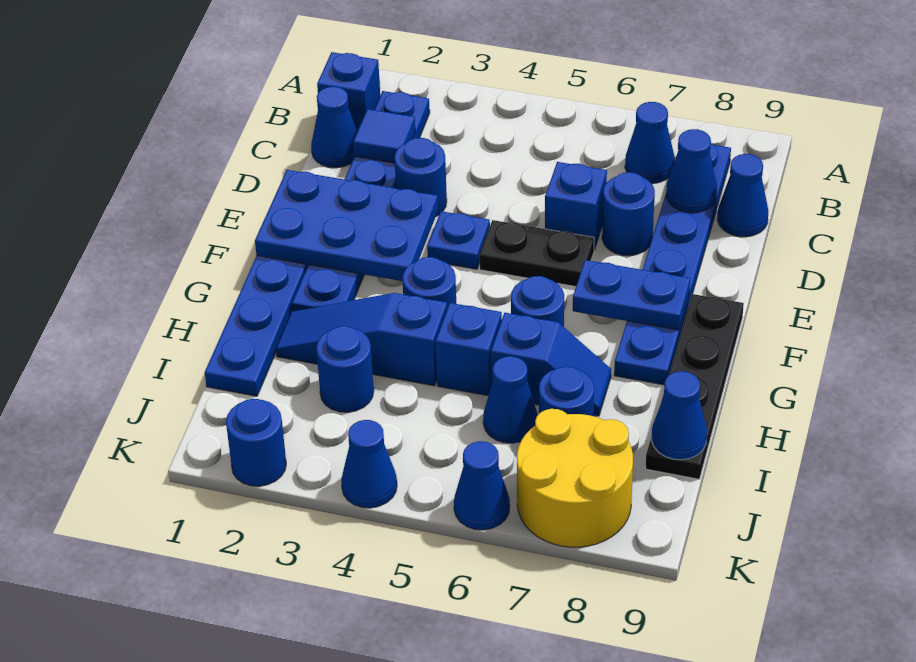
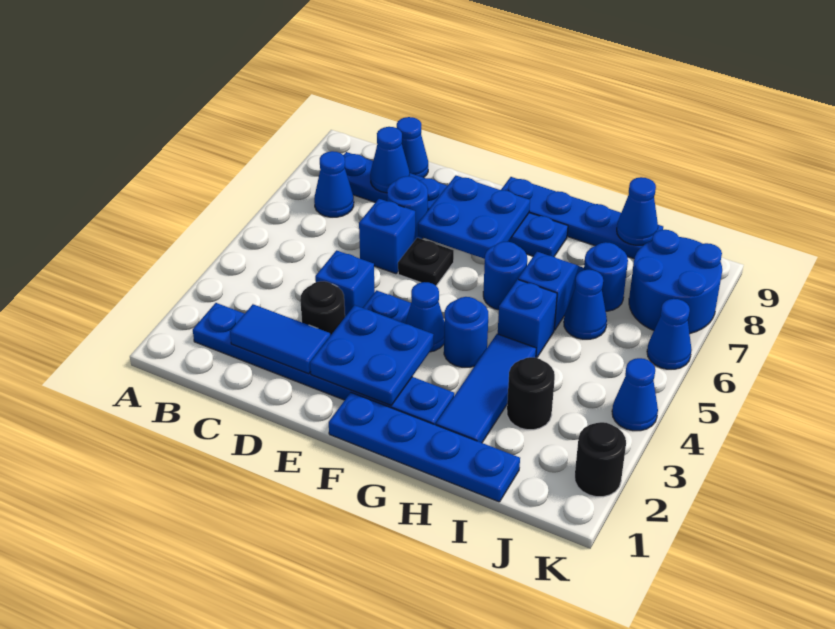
blue 1x1 brick [317,52,380,132] -> blue 1x1 brick moved to [315,250,375,317]
blue 1x1 cone [311,87,357,168] -> blue 1x1 cone moved to [405,282,444,352]
blue 1x1 tile [353,109,415,163] -> blue 1x2 tile [230,304,330,374]
blue 1x1 round brick [394,138,447,216] -> black 1x1 round brick [300,281,345,336]
blue 2x3 plate [255,170,438,281] -> blue 2x2 plate [310,305,434,405]
black 1x2 plate [479,220,594,287] -> black 1x1 plate [398,238,454,286]
blue 1x2 plate [573,260,690,330] -> blue 2x2 plate [418,176,530,259]
black 1x4 plate [645,294,744,479] -> blue 1x4 plate [501,177,663,259]
blue 1x3 slope [276,293,447,386] -> blue 1x3 tile [436,334,536,443]
blue 1x1 round brick [316,326,374,412] -> black 1x1 round brick [507,357,555,430]
yellow 2x2 round brick [517,409,633,547] -> blue 2x2 round brick [629,230,722,334]
blue 1x1 round brick [226,399,286,486] -> black 1x1 round brick [575,422,626,497]

